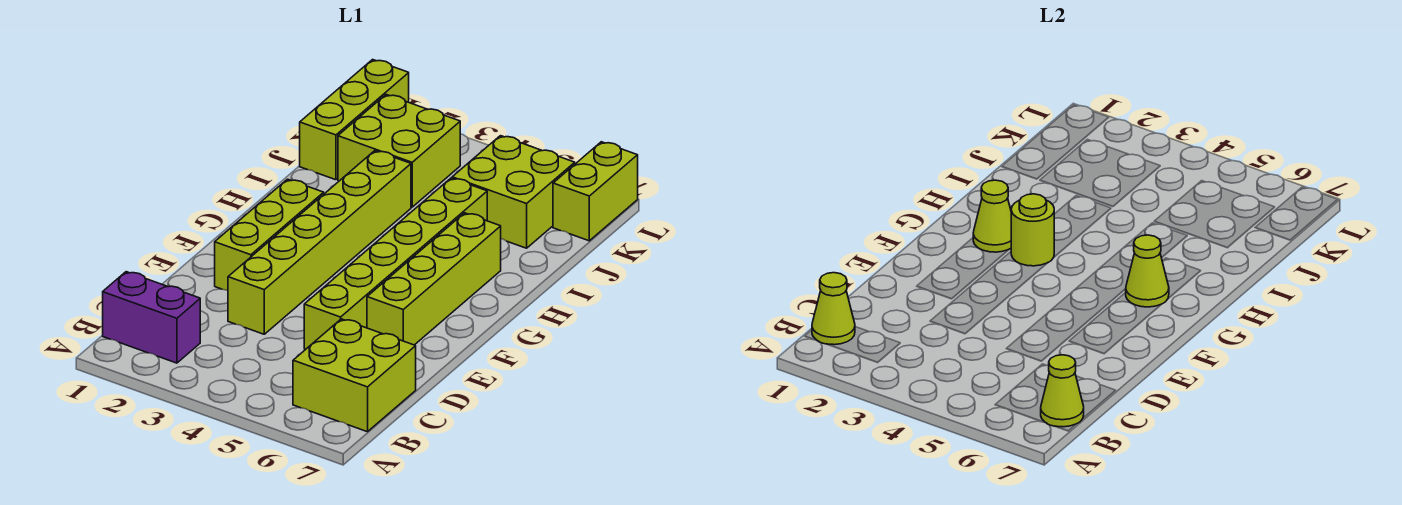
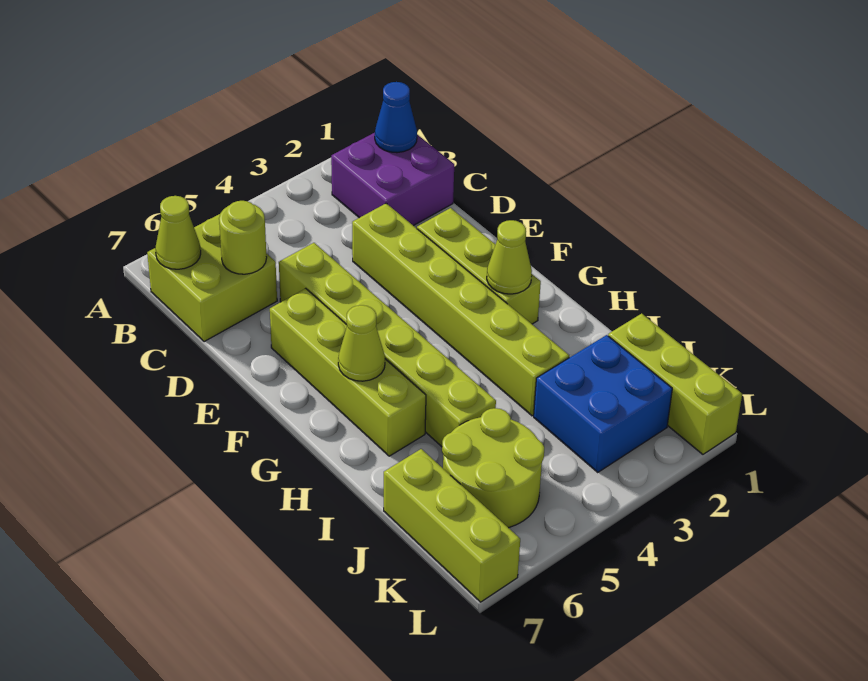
purple 1x2 brick [103,272,200,363] -> purple 2x2 brick [331,133,454,226]
lime 1x1 cone [812,273,855,345] -> blue 1x1 cone [375,82,417,153]
lime 1x1 round brick [1011,194,1054,266] -> lime 1x1 round brick moved to [219,201,267,274]
lime 2x2 brick [338,95,460,207] -> blue 2x2 brick [534,335,672,472]
lime 2x2 brick [452,136,575,248] -> lime 2x2 round brick [442,408,544,528]
lime 1x2 brick [553,142,638,241] -> lime 1x3 brick [384,449,520,602]

